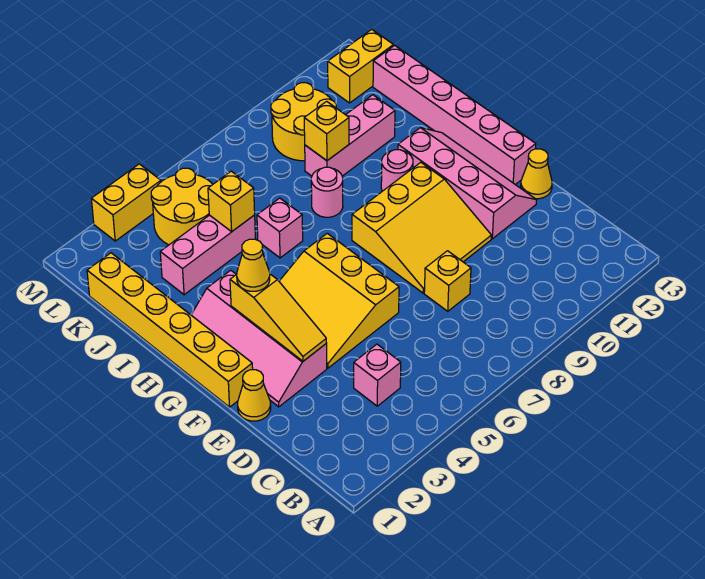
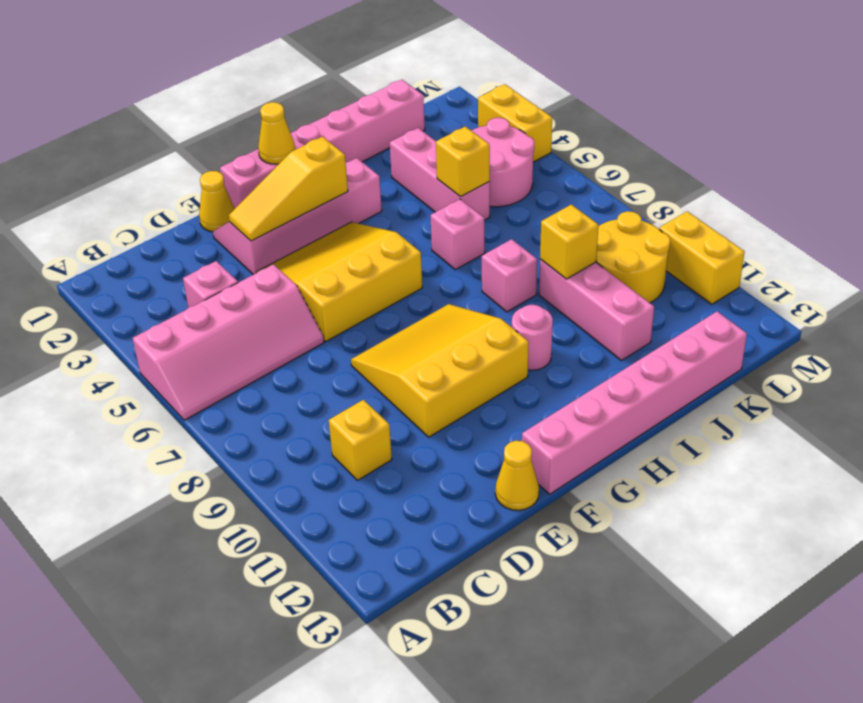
yellow 1x1 brick [424,251,471,311] -> yellow 1x1 brick moved to [329,400,392,480]
yellow 3x3 slope [352,162,491,293] -> yellow 3x3 slope turned to [351,304,529,437]
pink 2x4 slope [398,128,536,239] -> pink 2x4 slope moved to [133,264,324,420]
yellow 1x6 brick [87,253,253,407] -> pink 1x6 brick [220,80,425,208]
yellow 1x1 cone [237,239,270,291] -> yellow 1x1 cone moved to [258,102,295,164]
pink 1x1 round brick [311,167,343,217] -> pink 1x1 brick [482,239,537,312]
yellow 2x2 round brick [151,168,213,245] -> pink 2x2 round brick [471,118,534,207]
yellow 1x2 brick [328,29,394,103] -> yellow 1x2 brick moved to [659,211,745,304]

